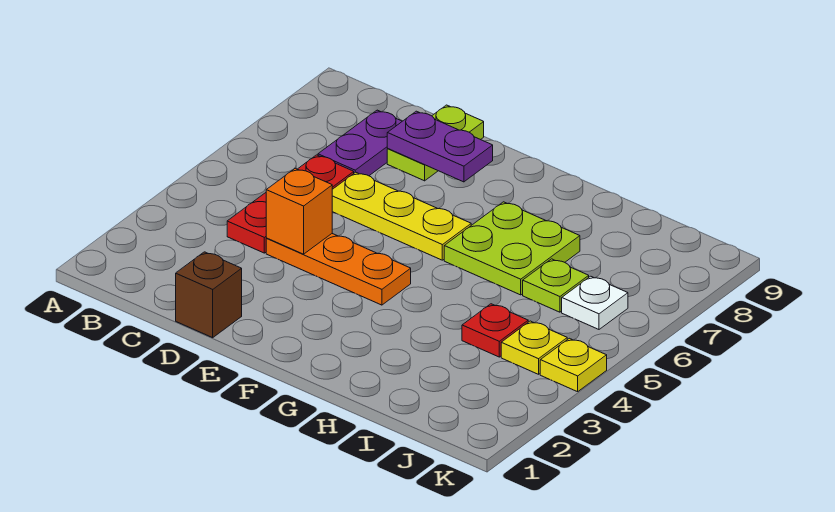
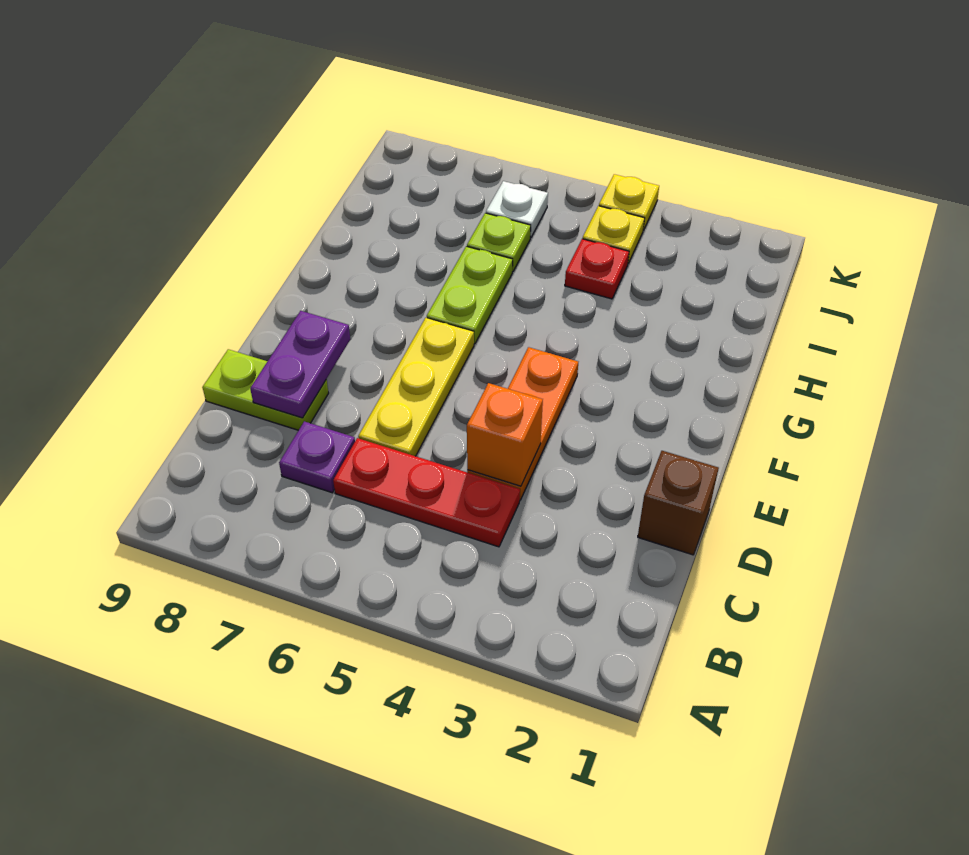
purple 1x2 plate [318,110,402,176] -> purple 1x1 plate [279,421,355,493]
lime 2x2 plate [444,202,580,295] -> lime 1x2 plate [427,246,513,344]

